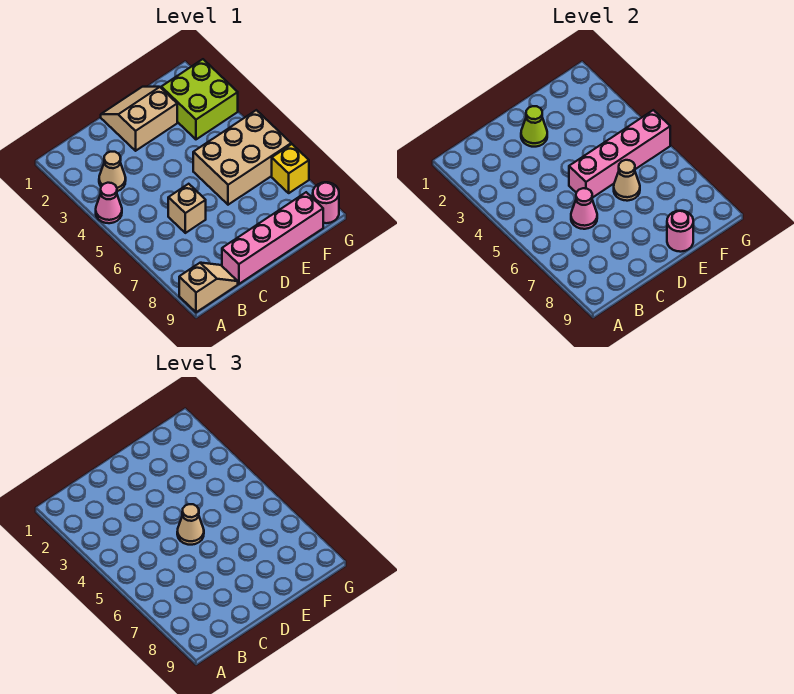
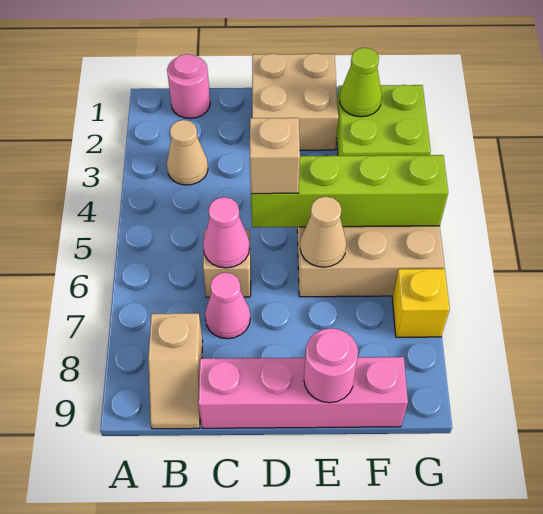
pink 1x1 cone [96,183,122,223] -> pink 1x1 cone moved to [205,272,250,339]
tan 1x2 slope [179,263,238,312] -> tan 1x2 slope turned to [148,313,203,429]
tan 2x2 slope [101,87,177,151] -> tan 2x2 brick [252,53,338,150]
lime 1x1 cone [521,106,547,147] -> lime 1x1 cone moved to [340,48,382,117]
pink 1x4 brick [569,110,670,198] -> lime 1x4 brick [251,155,448,227]
tan 1x1 cone [177,504,204,545] -> tan 1x1 brick [250,118,300,194]
pink 1x1 round brick [313,182,339,223] -> pink 1x1 round brick moved to [167,54,210,118]

